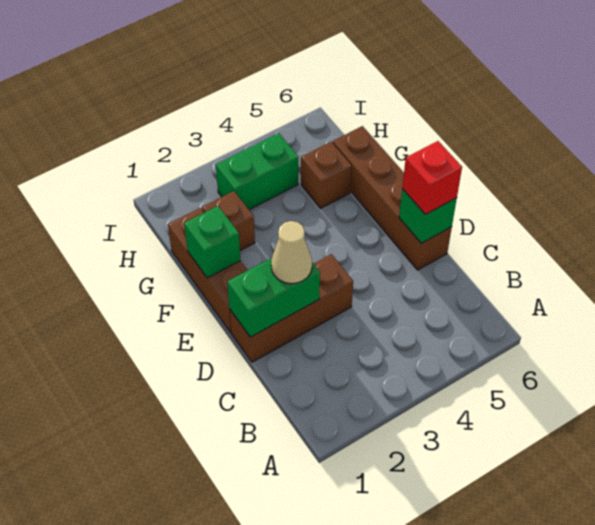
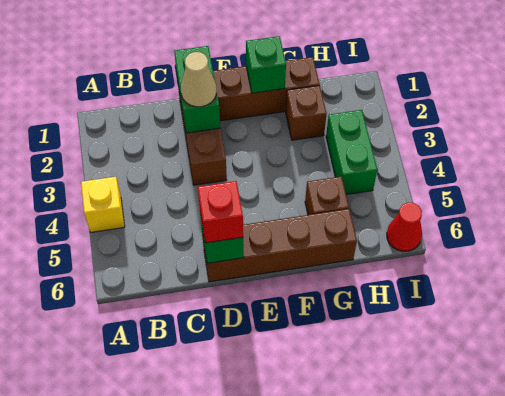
none -> yellow 1x1 brick [81,177,125,232]
none -> red 1x1 cone [387,202,422,251]

